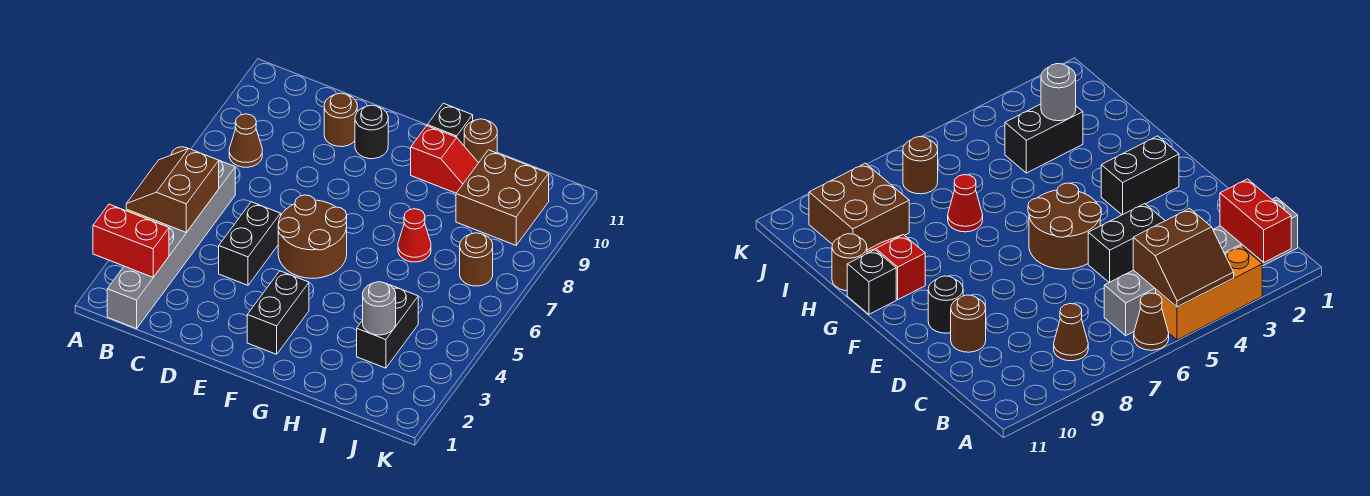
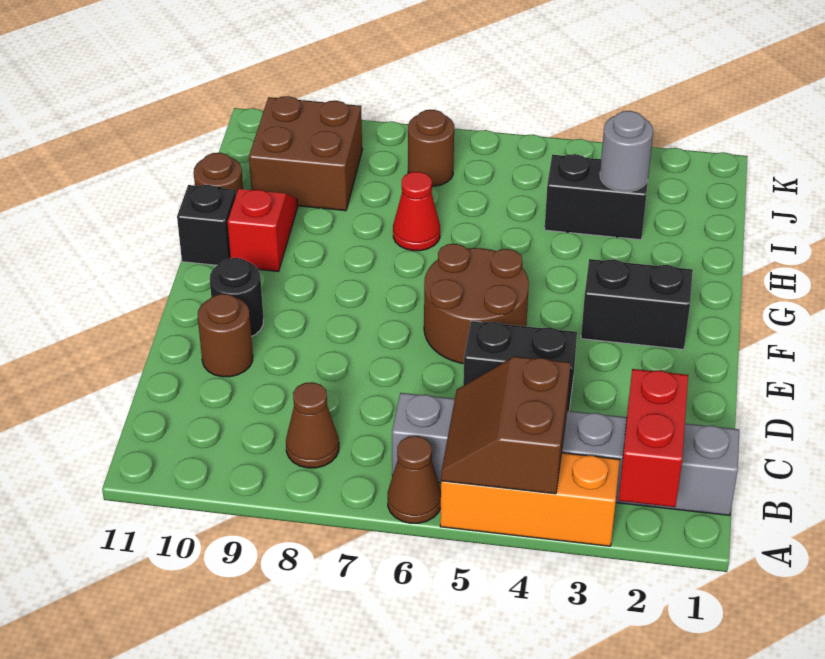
brown 2x2 slope [126,149,219,232] -> brown 2x2 slope turned to [441,357,571,494]

